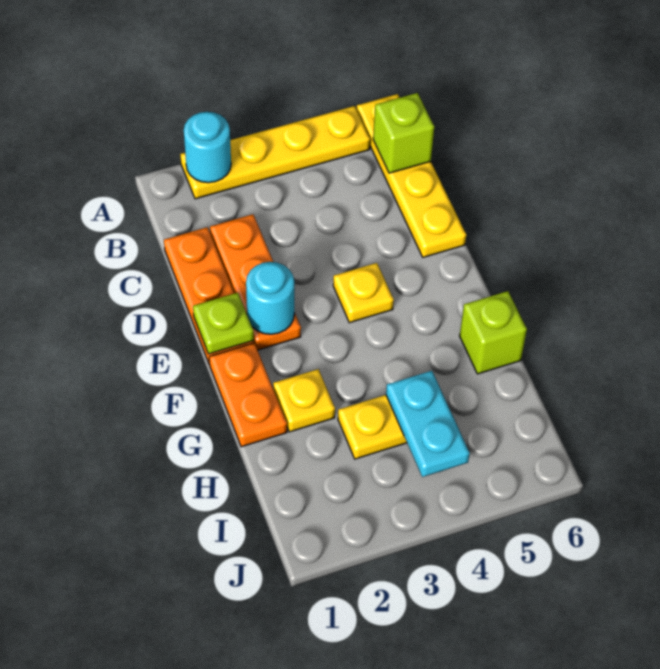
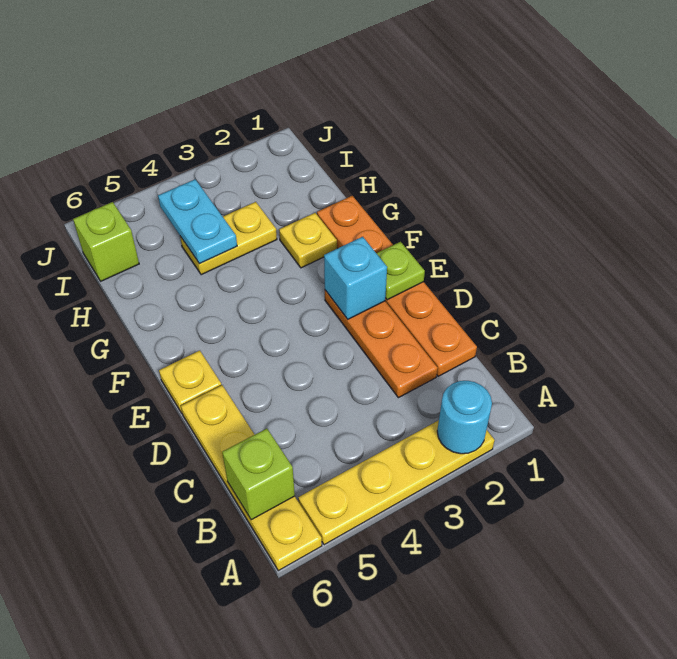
cyan 1x1 round brick [246,262,294,334] -> cyan 1x1 brick [324,237,387,319]
yellow 1x1 plate [333,263,394,323] -> yellow 1x1 plate moved to [159,350,221,413]
lime 1x1 brick [460,291,527,374] -> lime 1x1 brick moved to [73,202,139,281]

